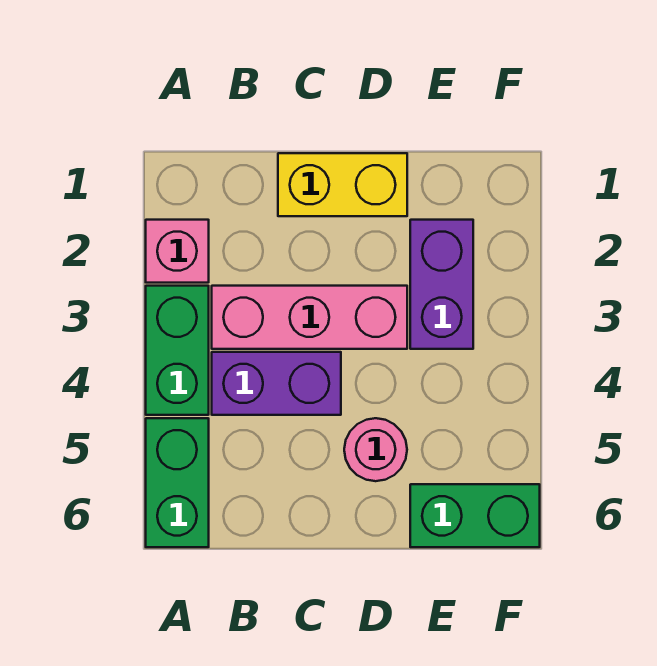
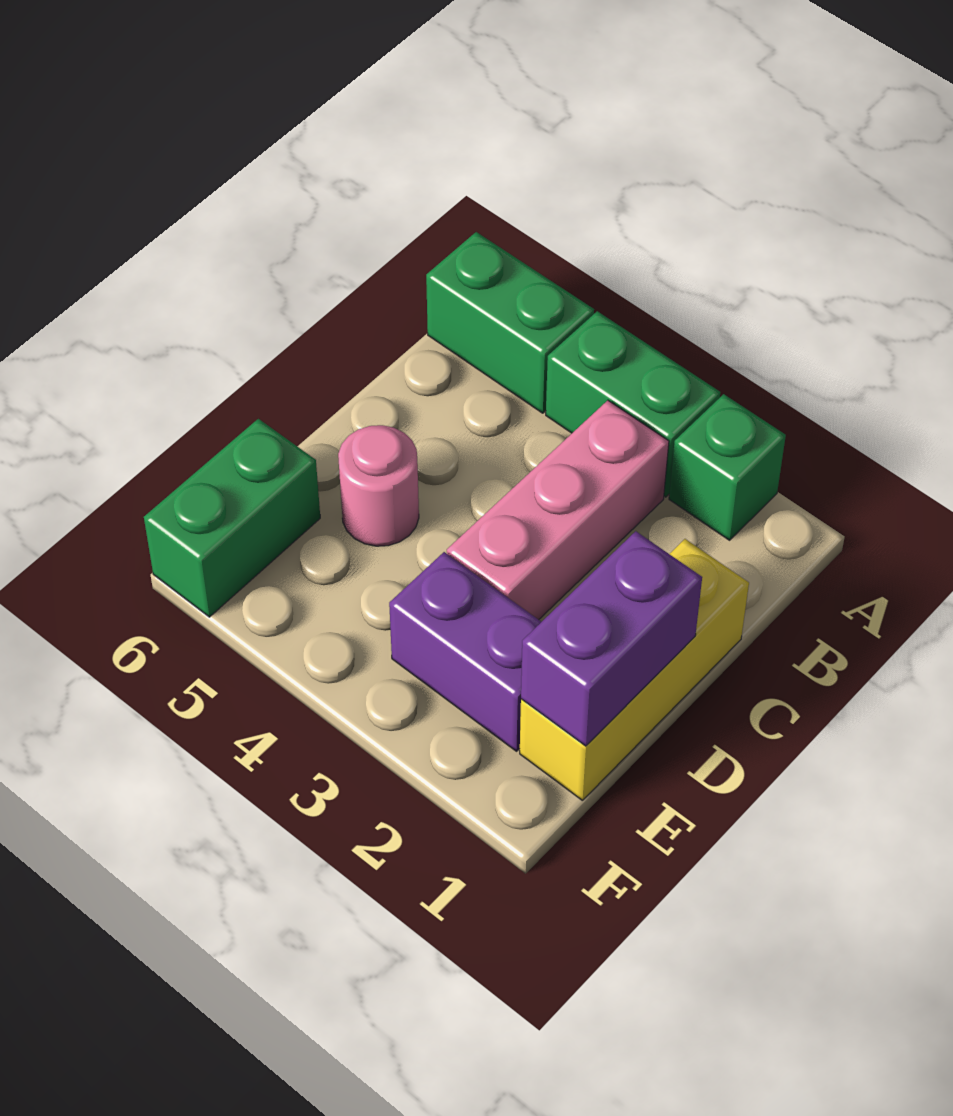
pink 1x1 brick [146,220,209,283] -> green 1x1 brick [669,394,786,540]
purple 1x2 brick [212,352,341,415] -> purple 1x2 brick moved to [521,531,702,746]
yellow 1x2 brick [278,153,407,216] -> yellow 1x3 brick [520,539,749,801]

